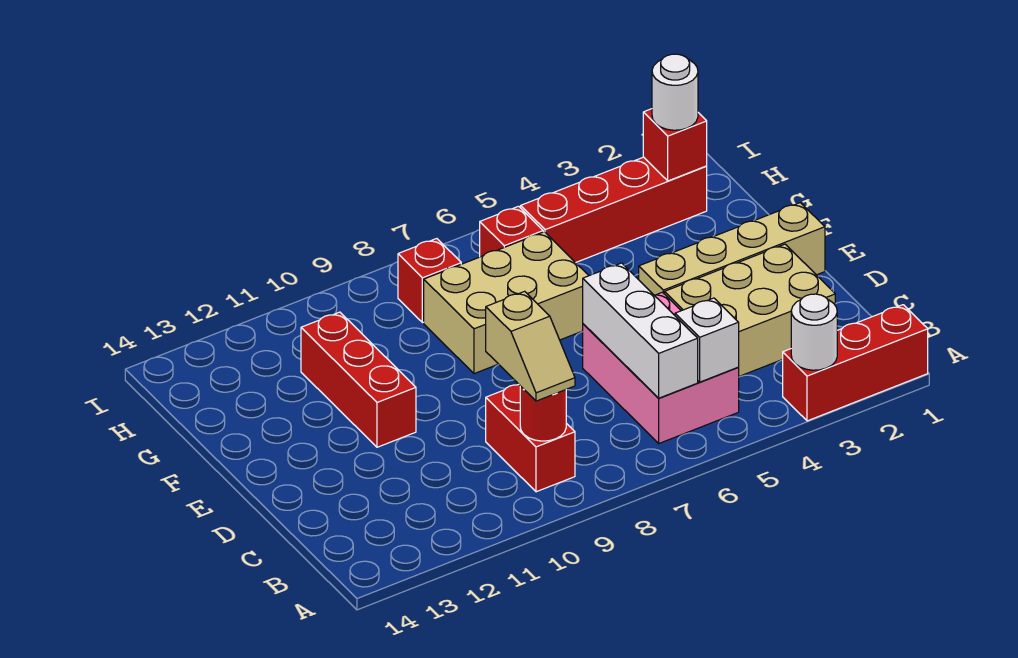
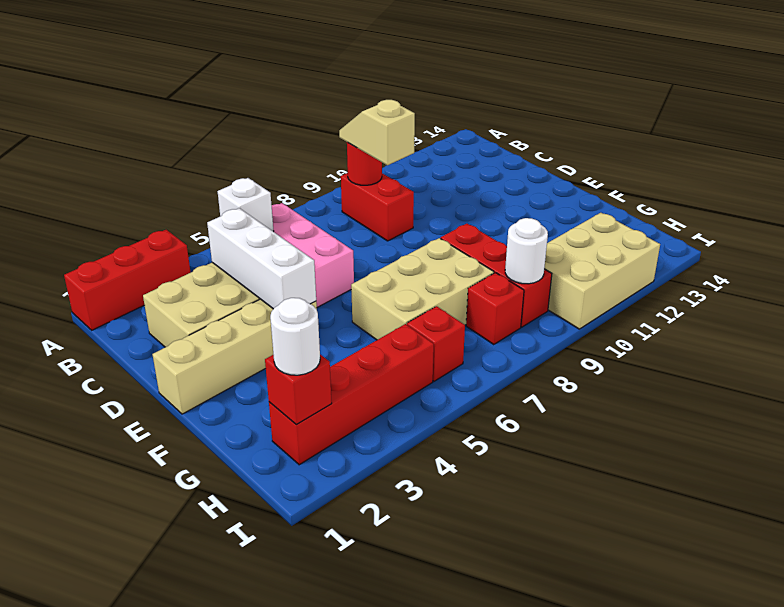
white 1x1 round brick [791,294,837,370] -> white 1x1 round brick moved to [505,218,548,284]
white 1x3 brick [583,263,698,398] -> white 1x3 brick moved to [207,208,316,309]
red 1x3 brick [301,312,416,447] -> red 1x3 brick moved to [441,224,552,327]
none -> tan 2x3 brick [544,213,660,329]

